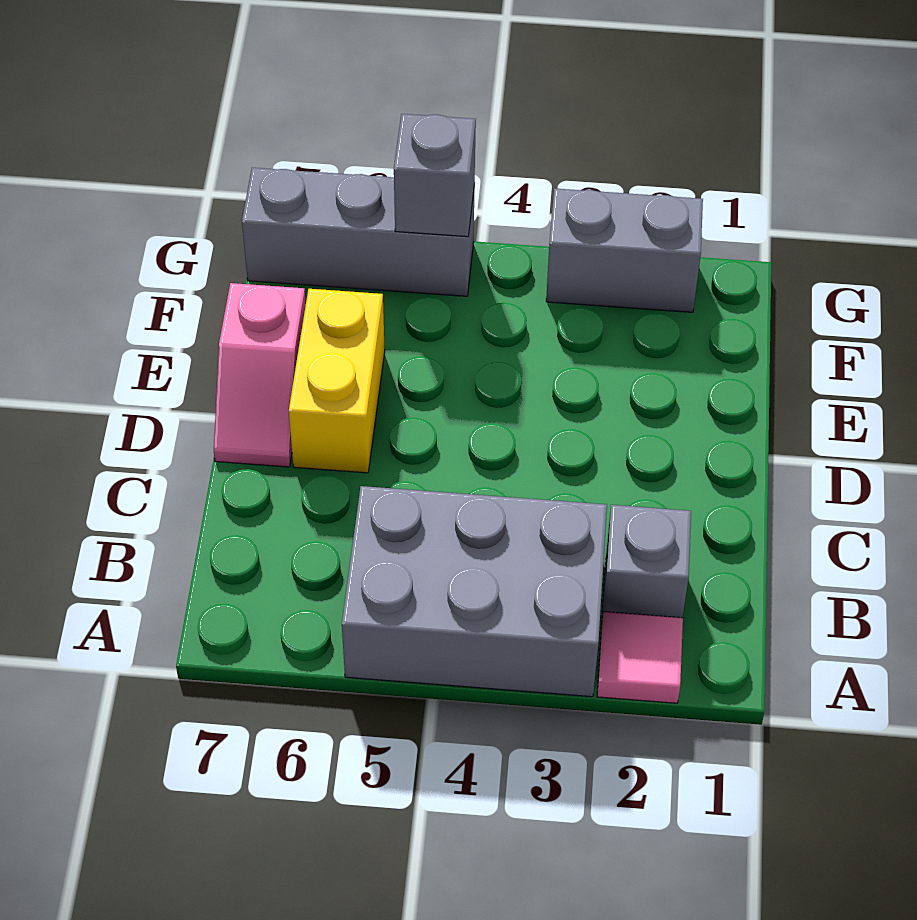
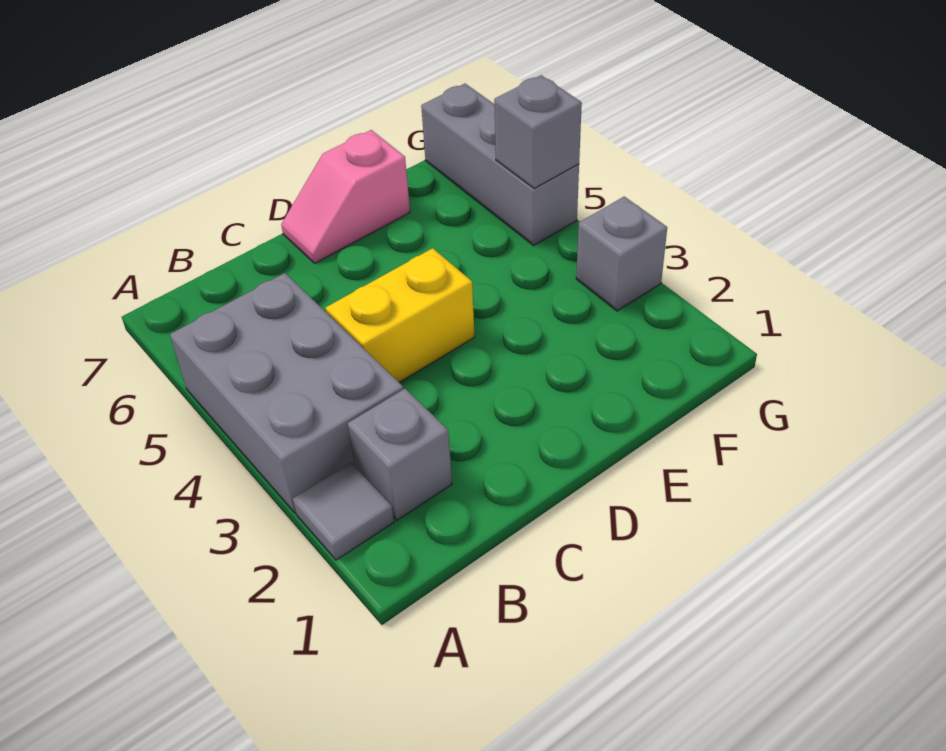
pink 1x1 tile [597,612,683,703] -> grey 1x1 tile [293,462,394,560]
yellow 1x2 brick [289,289,385,473] -> yellow 1x2 brick moved to [326,248,475,382]
grey 1x2 brick [546,188,703,312] -> grey 1x1 brick [576,197,667,311]

